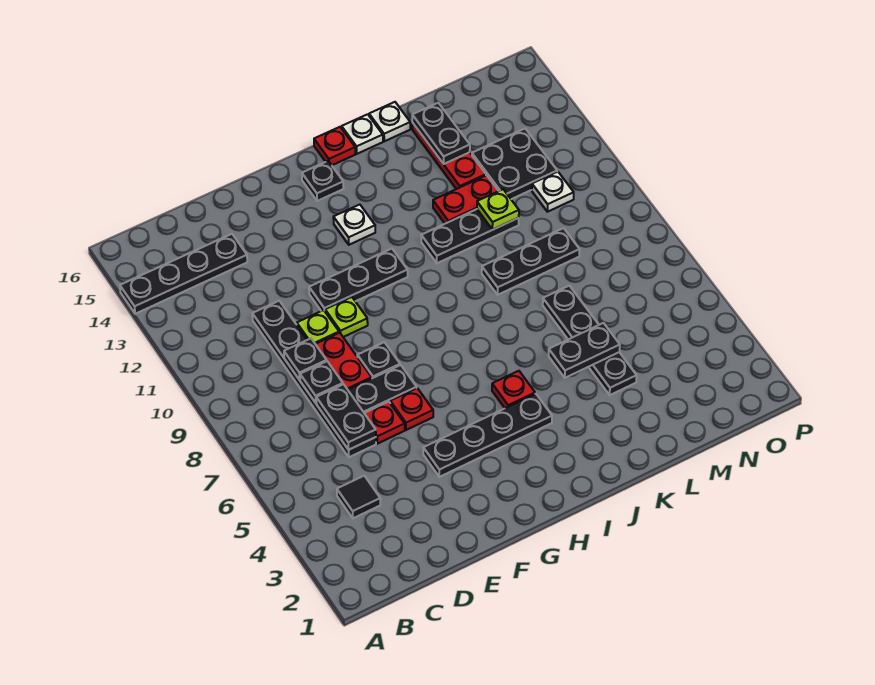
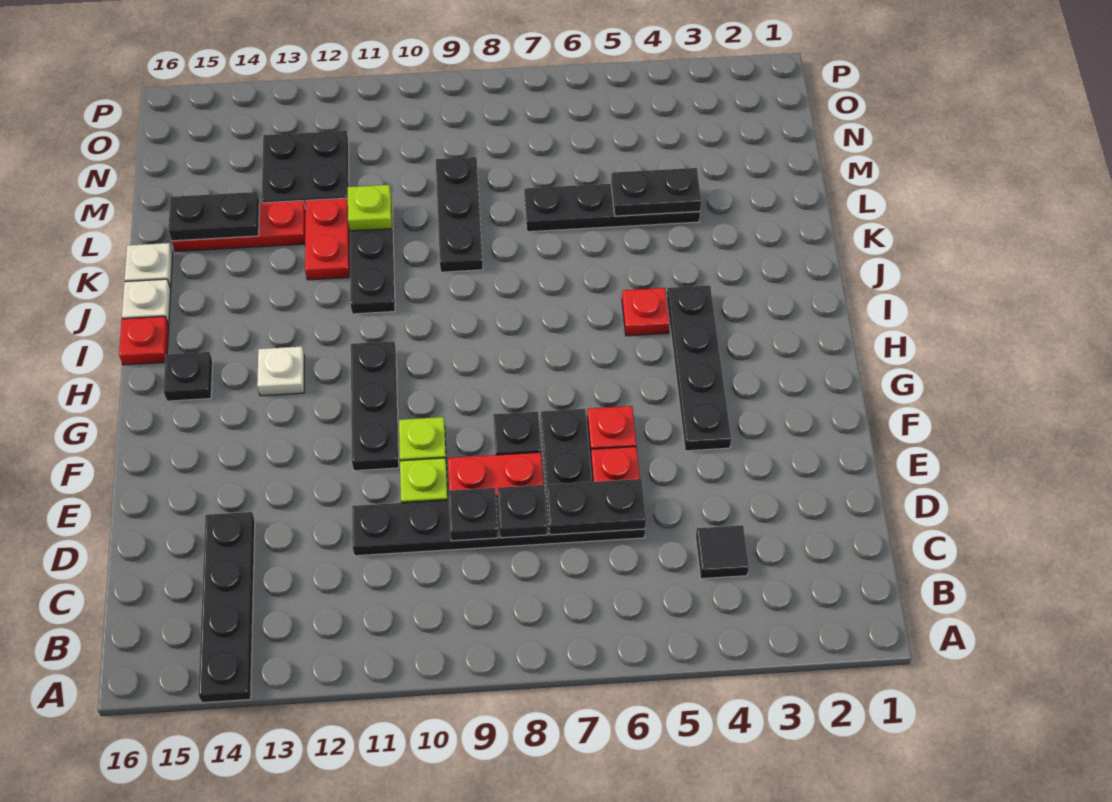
black 1x2 plate [549,323,620,378] -> black 1x2 plate turned to [611,168,701,216]
white 1x1 plate [532,172,574,212] -> none

